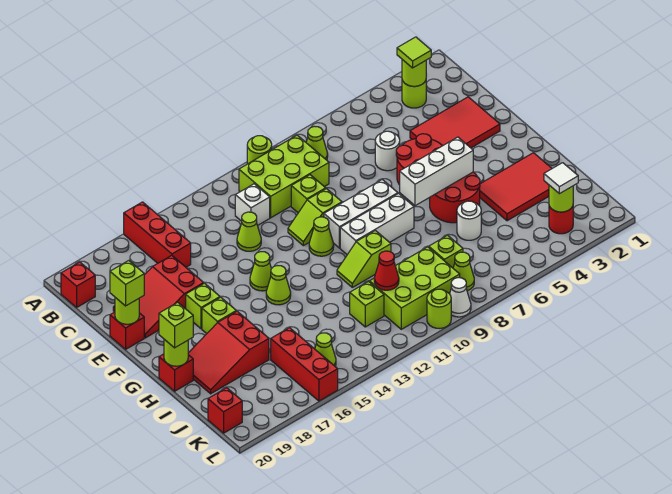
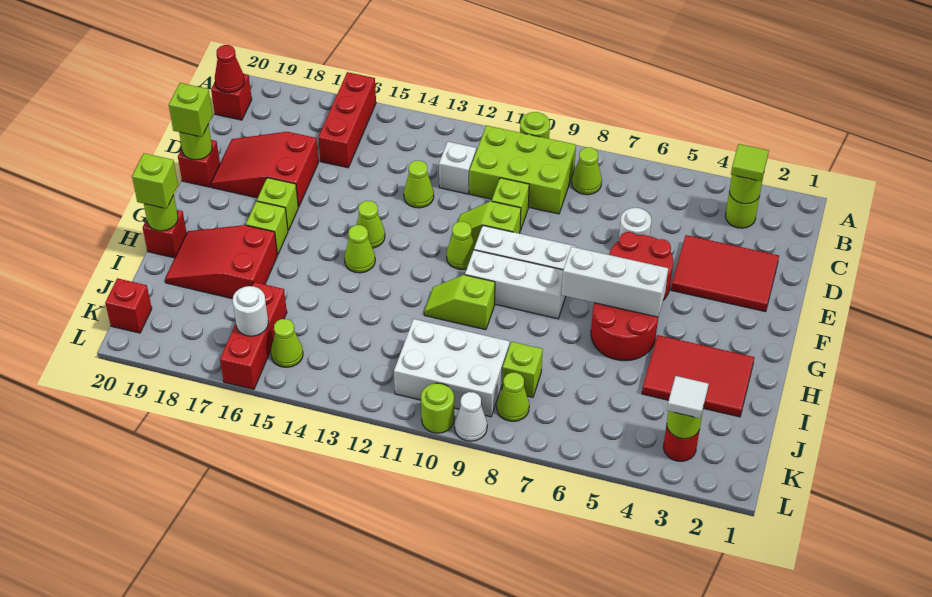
white 1x1 round brick [457,201,481,240] -> white 1x1 round brick moved to [232,286,268,336]
lime 2x3 brick [369,247,460,329] -> white 2x3 brick [394,319,510,417]
red 1x1 cone [374,251,399,290] -> red 1x1 cone moved to [215,45,244,93]
lime 1x1 brick [350,282,384,327] -> none

